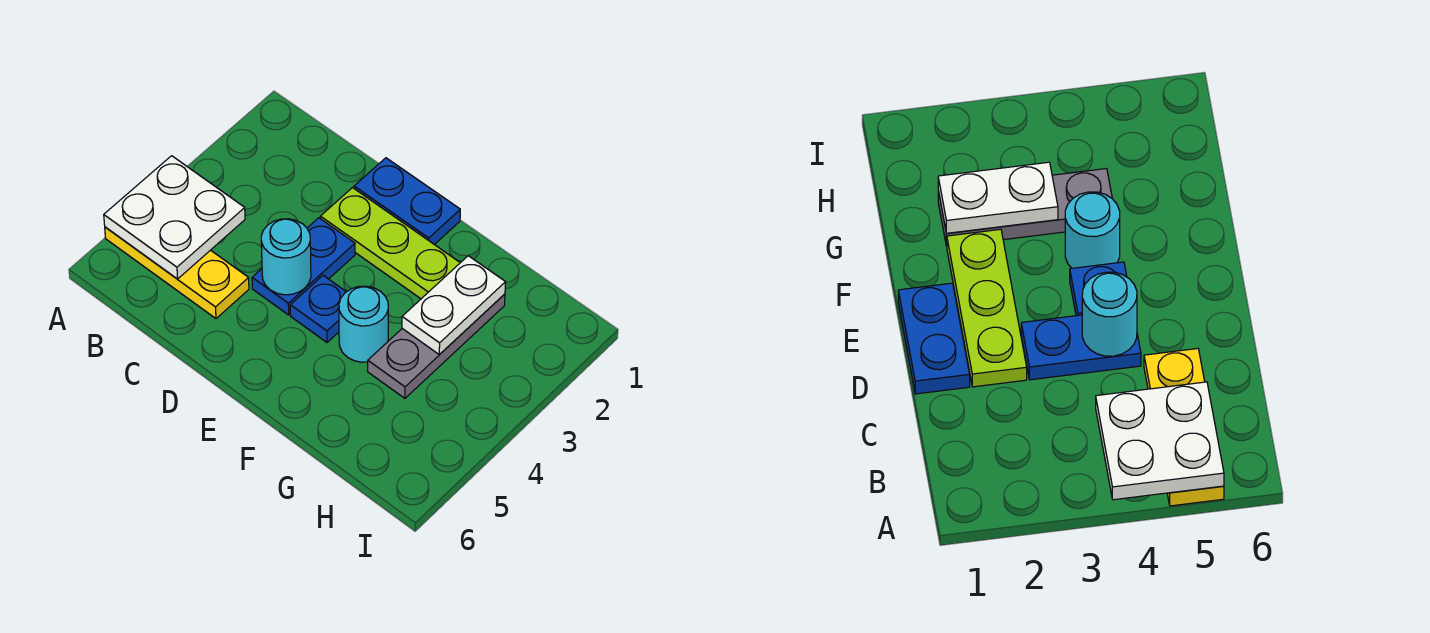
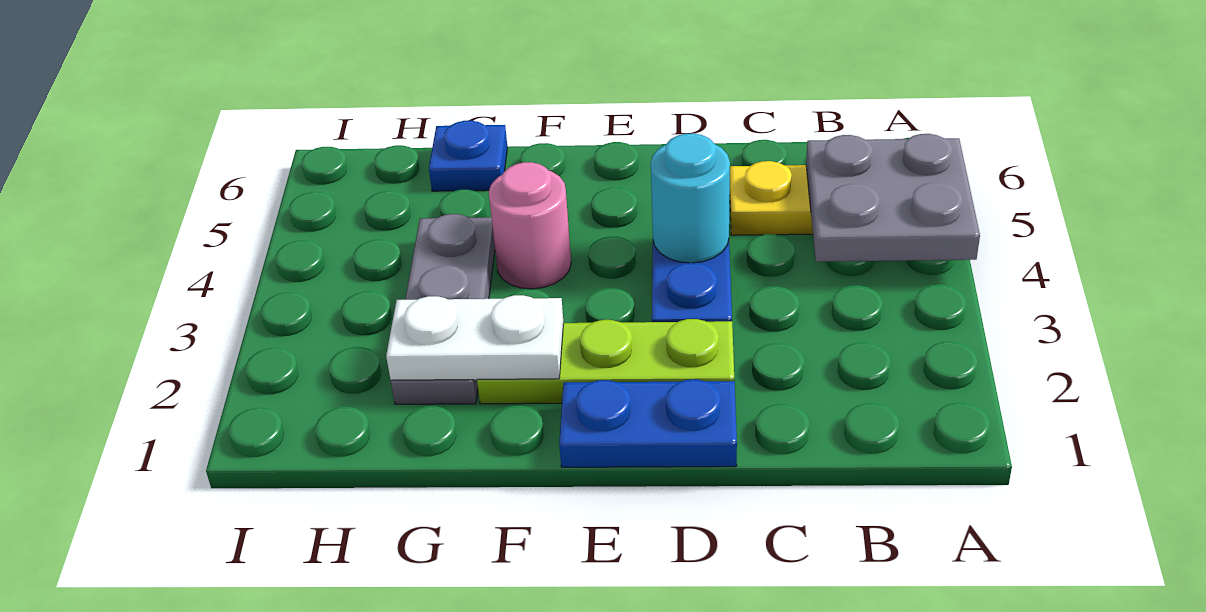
white 2x2 plate [104,156,245,279] -> grey 2x2 plate [806,134,980,262]
blue 1x1 plate [290,276,346,342] -> blue 1x1 plate moved to [429,121,507,191]
cyan 1x1 round brick [339,286,388,362] -> pink 1x1 round brick [489,162,571,289]
white 1x2 plate [402,256,506,355] -> white 1x2 plate turned to [386,295,564,380]

